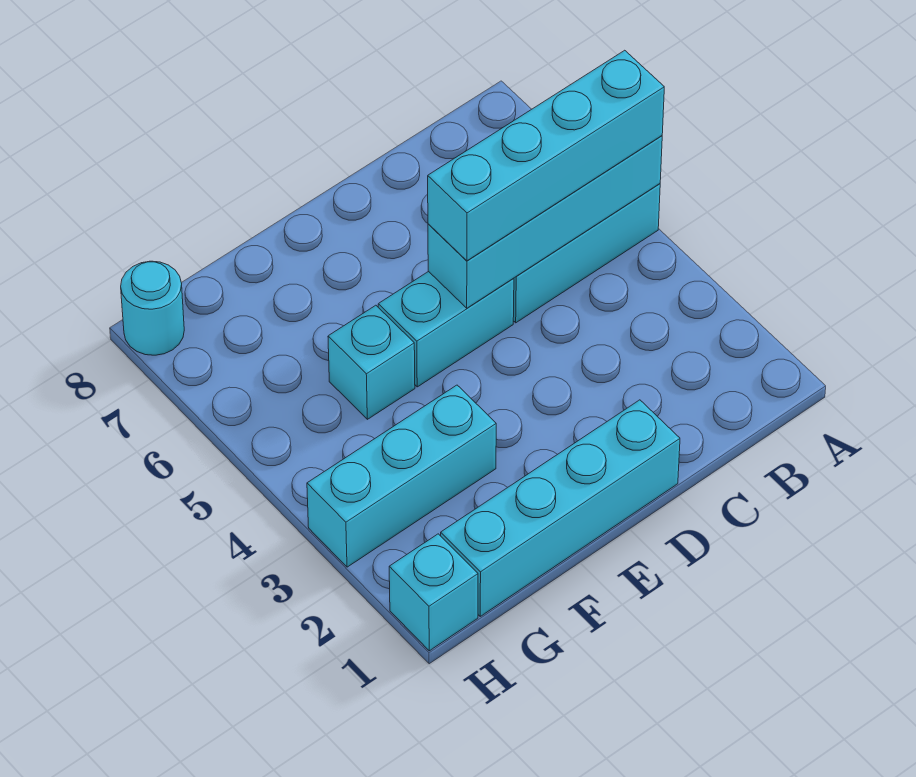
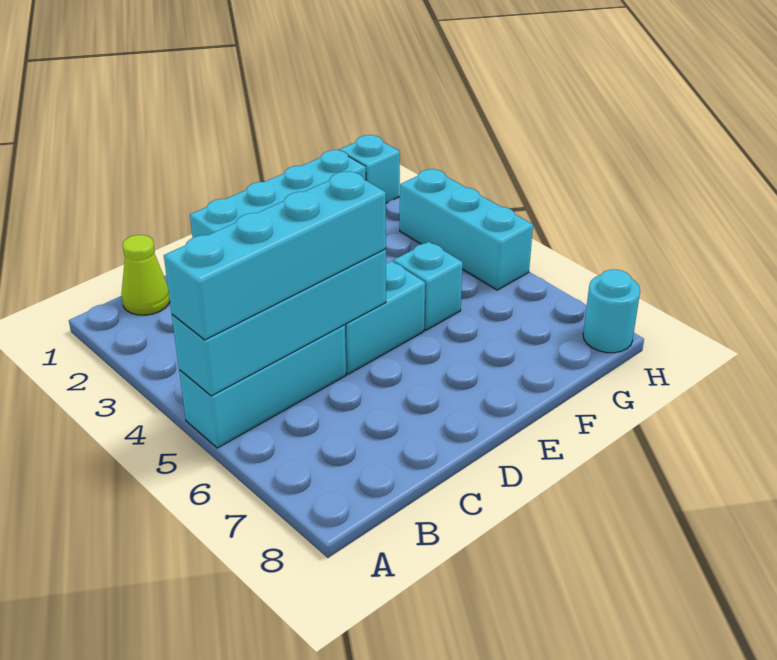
none -> lime 1x1 cone [121,235,170,315]
cyan 1x3 brick [307,385,496,567] -> cyan 1x3 brick turned to [400,169,533,290]

